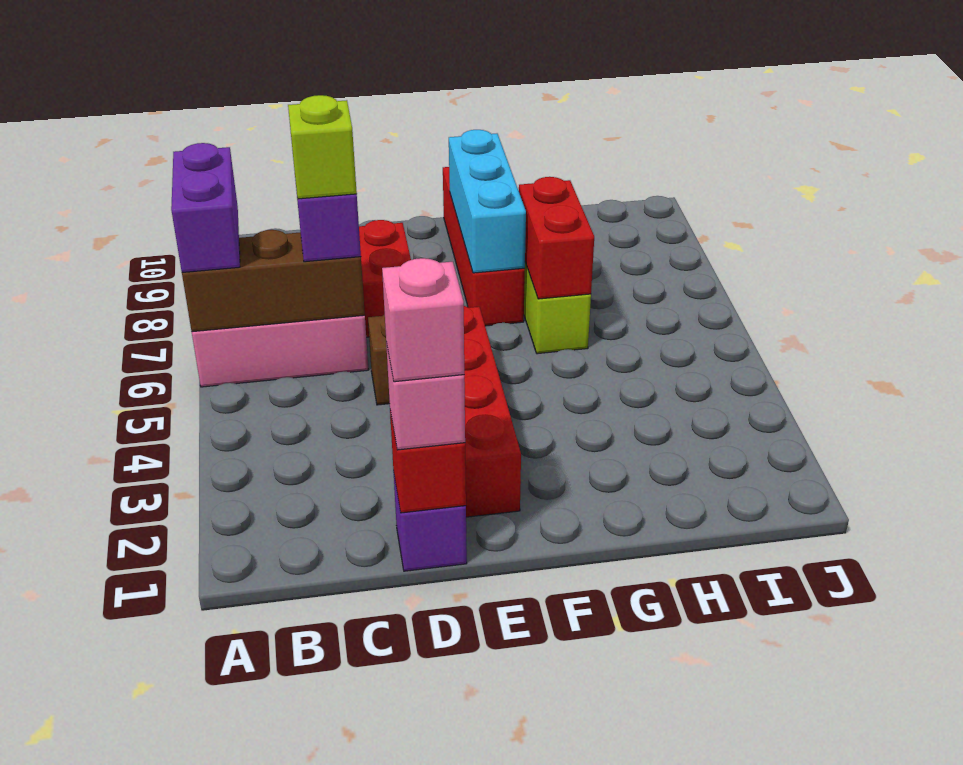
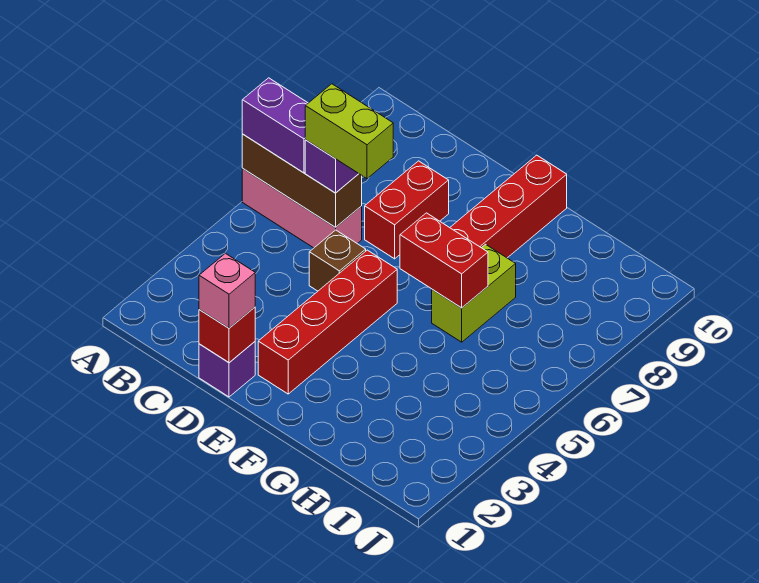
purple 1x2 brick [171,143,240,272] -> purple 1x2 brick turned to [242,78,308,173]
lime 1x1 brick [288,95,357,199] -> lime 1x2 brick [305,84,393,179]
pink 1x1 brick [382,258,464,382] -> none
cyan 1x3 brick [449,130,526,273] -> none
red 1x2 brick [519,177,594,299] -> red 1x2 brick turned to [400,213,488,308]

